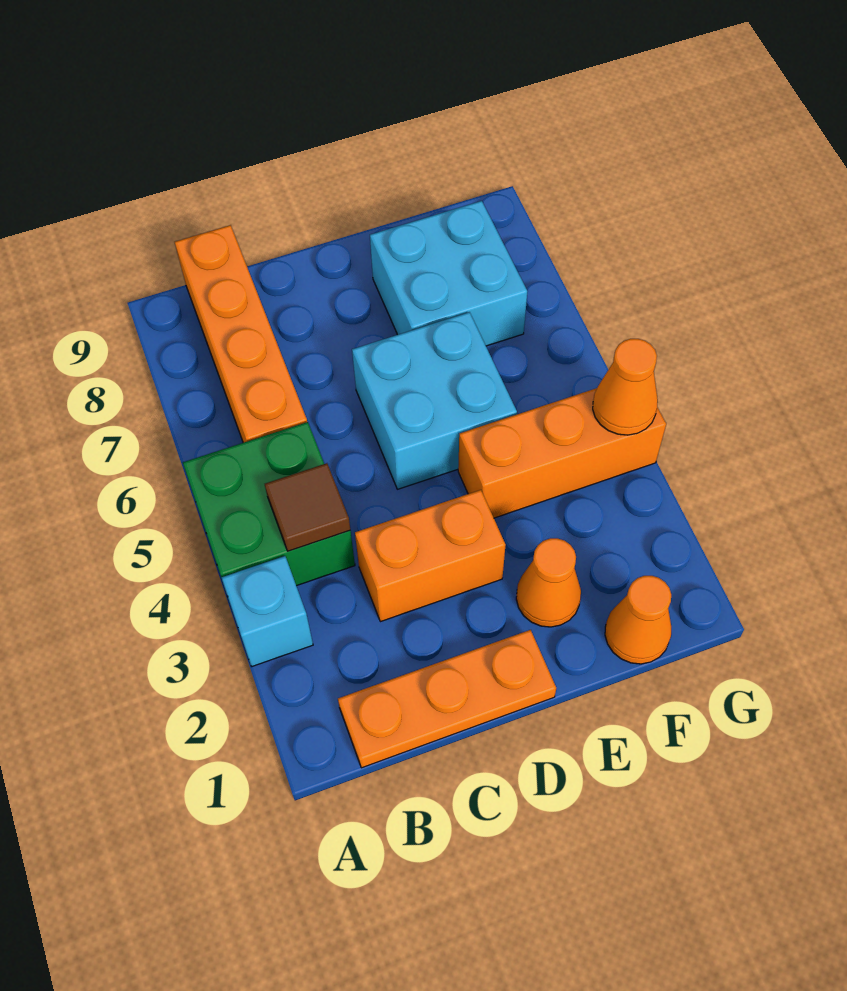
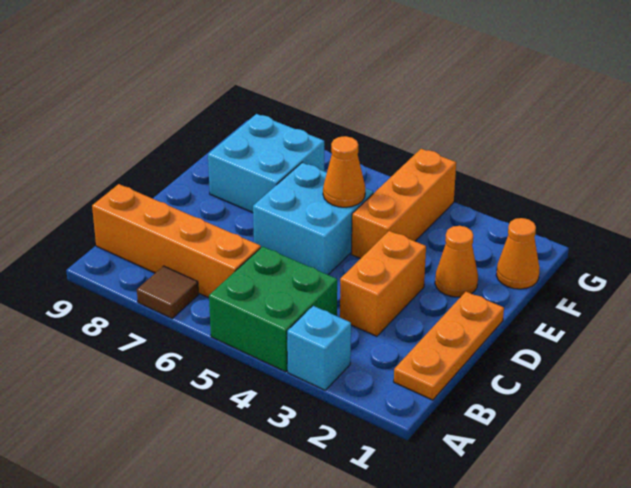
brown 1x1 tile [265,463,350,551] -> brown 1x1 tile moved to [137,266,199,318]
orange 1x1 cone [593,339,658,435] -> orange 1x1 cone moved to [323,136,365,207]

